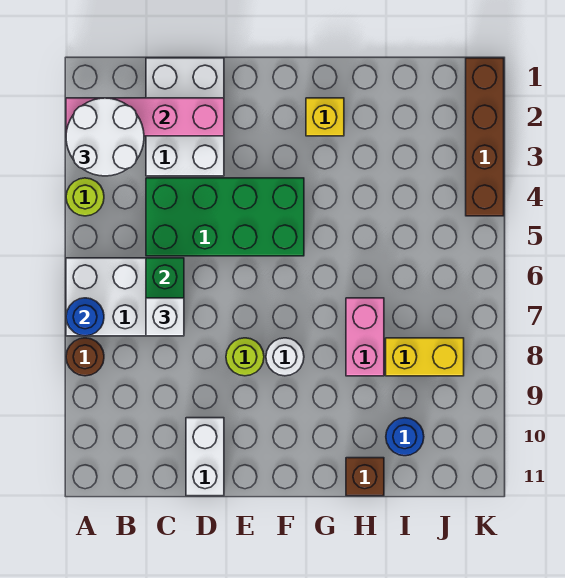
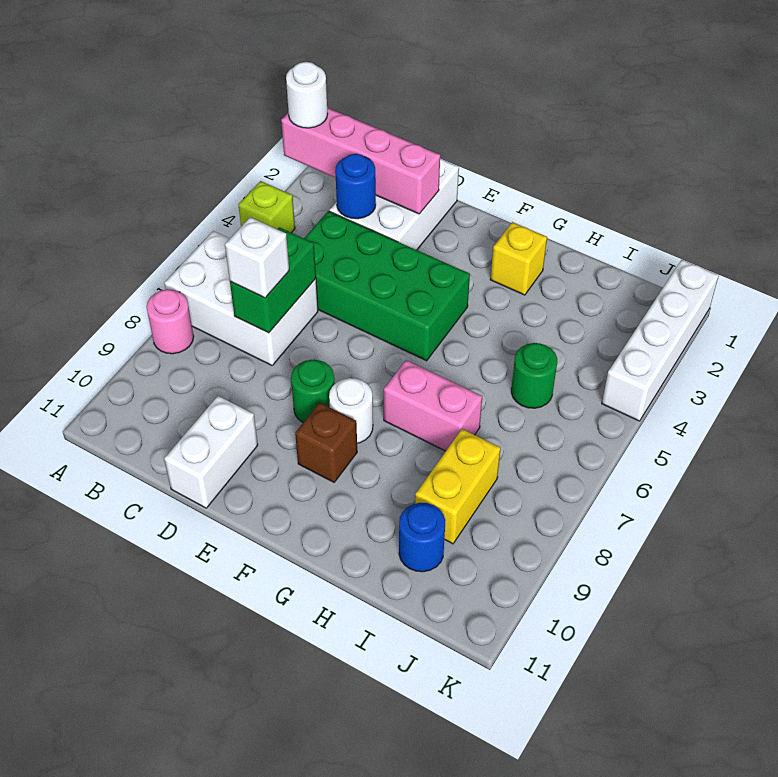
white 2x2 round brick [66,98,144,176] -> white 1x1 round brick [286,62,328,128]
lime 1x1 round brick [66,178,104,216] -> lime 1x1 brick [238,181,295,233]
blue 1x1 round brick [66,298,104,336] -> blue 1x1 round brick moved to [335,154,376,219]
brown 1x1 round brick [66,338,104,376] -> pink 1x1 round brick [146,289,194,354]
lime 1x1 round brick [226,338,264,376] -> green 1x1 round brick [291,360,334,422]
pink 1x2 brick [346,298,384,376] -> pink 1x2 brick turned to [384,360,482,451]
brown 1x1 brick [346,458,384,496] -> brown 1x1 brick moved to [295,403,357,482]
none -> green 1x1 round brick [511,343,557,408]
yellow 1x2 brick [386,338,464,376] -> yellow 1x2 brick turned to [415,429,501,544]
brown 1x4 brick [466,58,504,216] -> white 1x4 brick [602,260,719,421]

